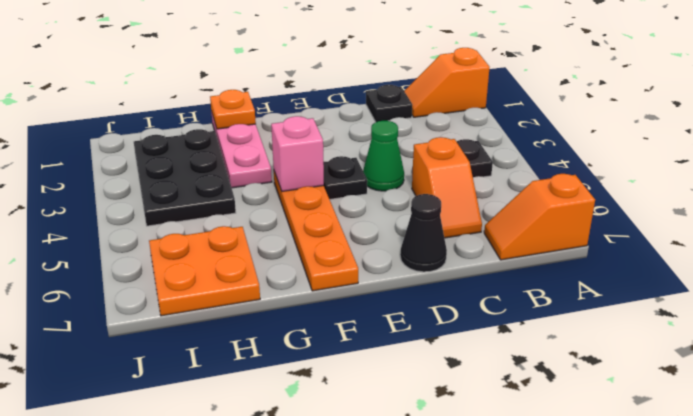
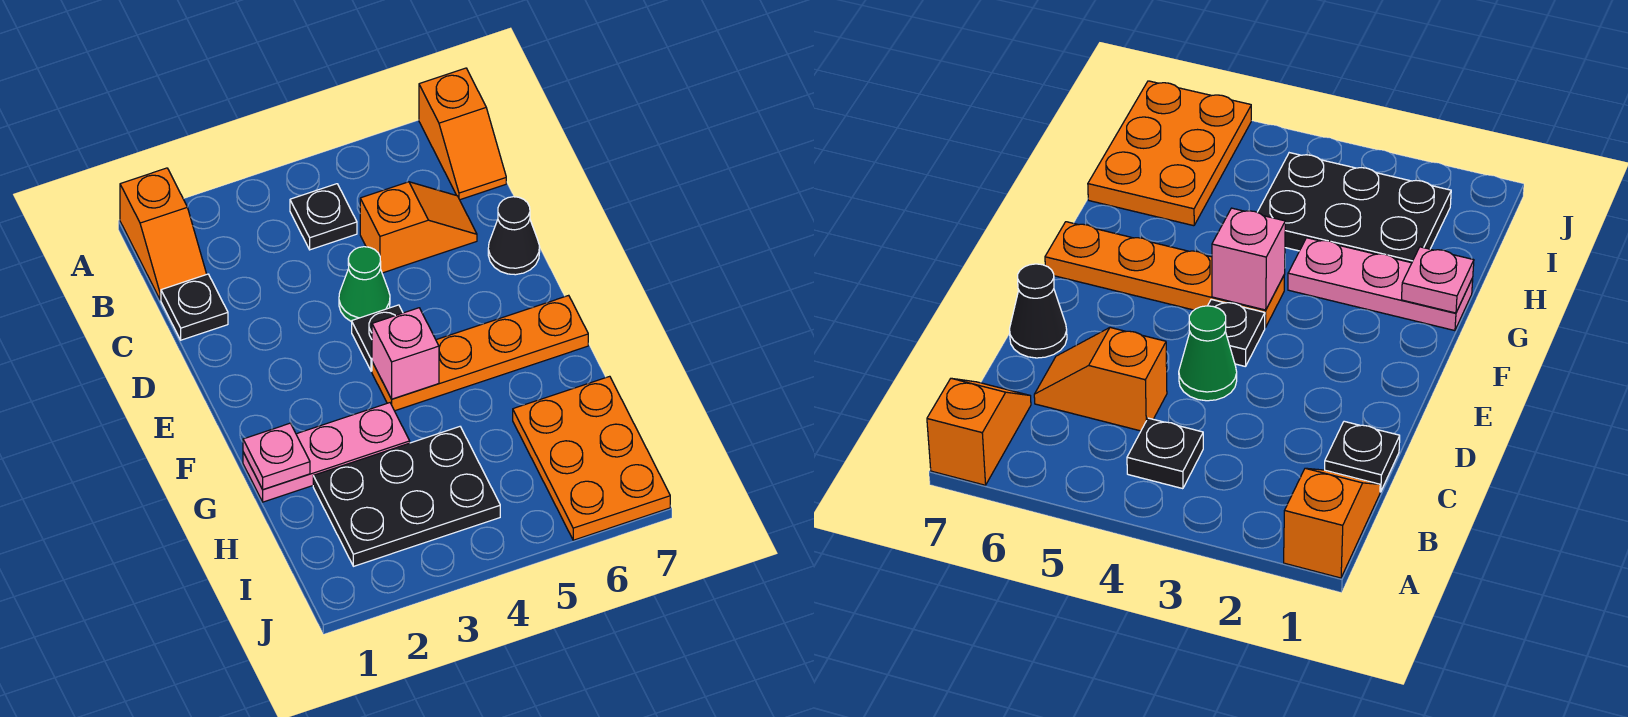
orange 1x1 plate [210,90,256,129] -> pink 1x1 plate [243,423,310,490]
orange 2x2 plate [149,226,260,316] -> orange 2x3 plate [513,376,670,540]

